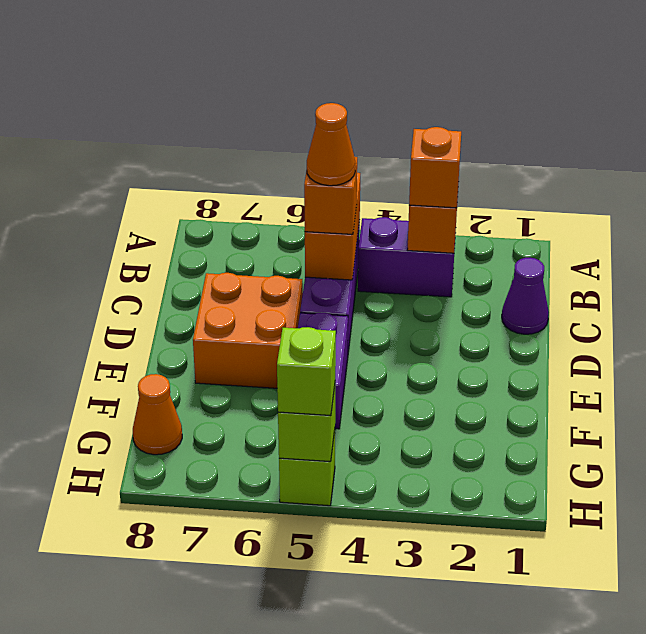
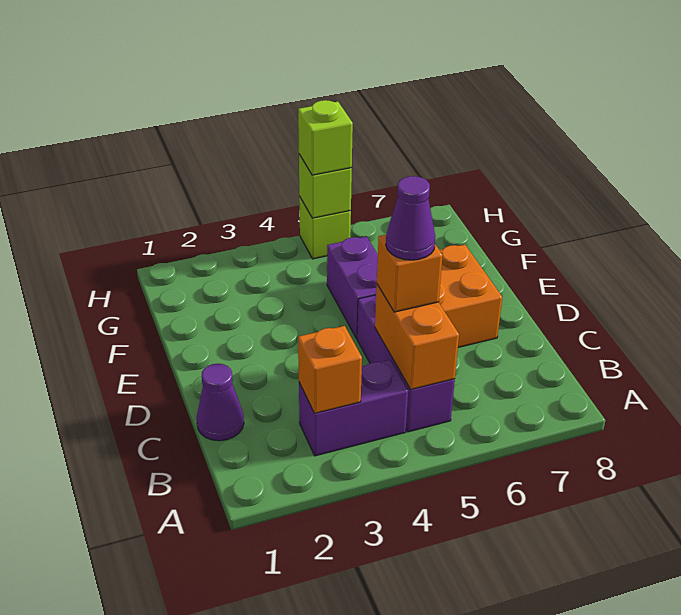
orange 1x1 brick [409,127,461,208] -> none
orange 1x1 cone [307,103,356,186] -> purple 1x1 cone [386,176,435,260]
orange 1x1 cone [133,374,182,455] -> none

